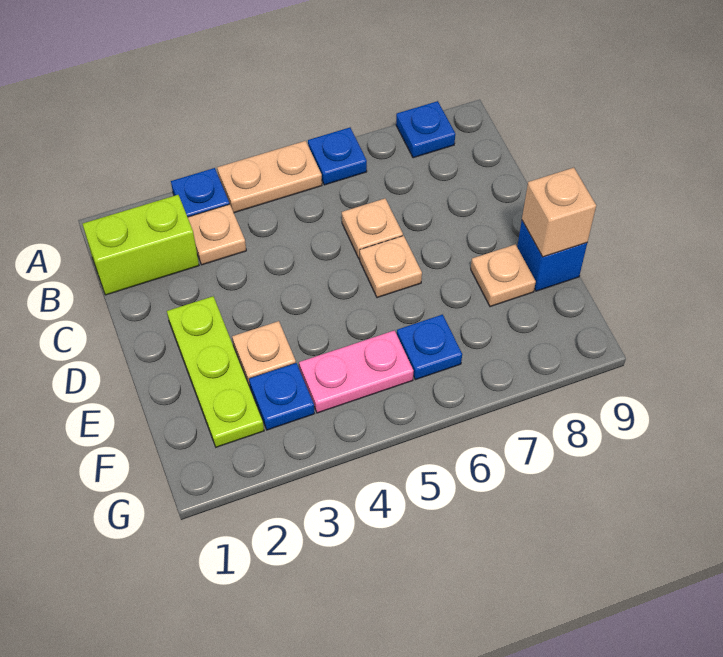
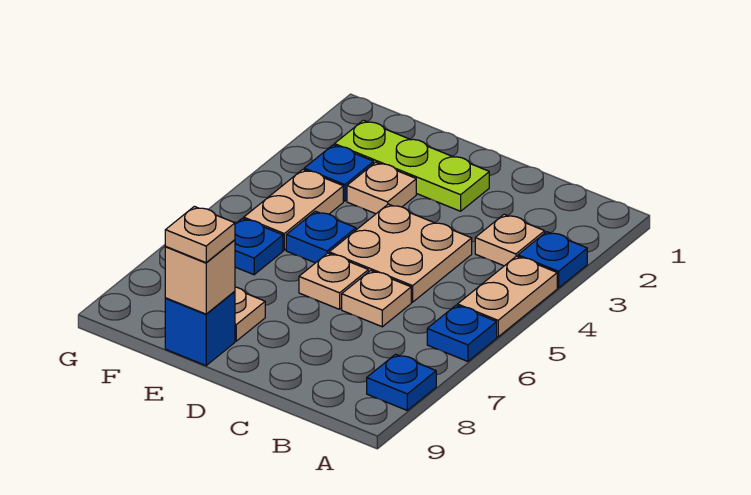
lime 1x2 brick [83,195,199,295] -> none
none -> tan 2x2 plate [329,204,472,302]
none -> blue 1x1 plate [286,211,356,263]
none -> tan 1x1 plate [165,206,235,263]
pink 1x2 plate [299,331,413,413] -> tan 1x2 plate [244,170,343,250]

